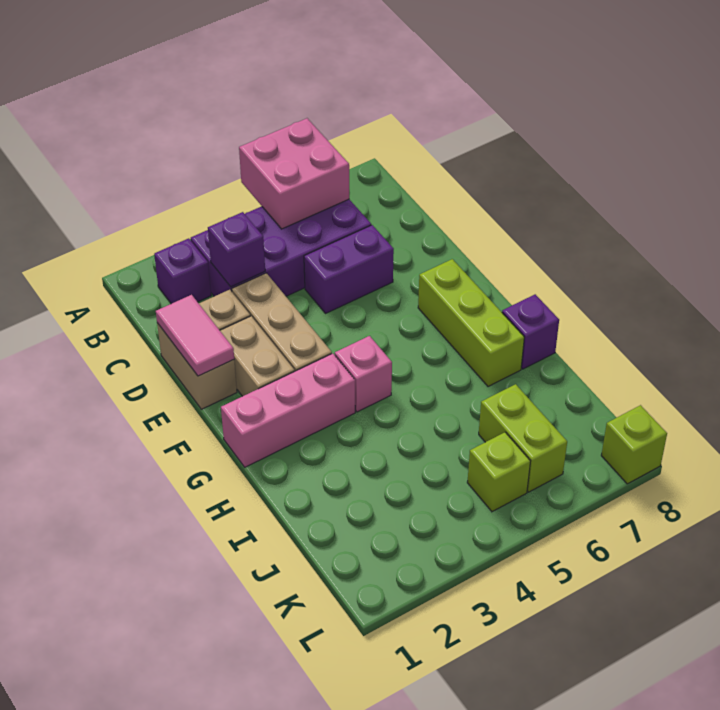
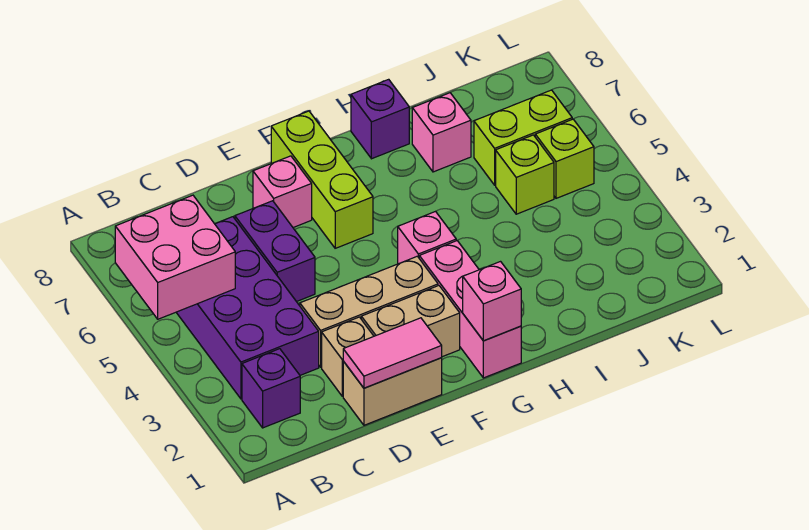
purple 1x1 brick [208,212,265,287] -> none
none -> pink 1x1 brick [253,156,312,228]
lime 1x3 brick [418,259,524,387] -> lime 1x3 brick turned to [271,111,373,248]
none -> pink 1x1 brick [463,262,521,341]
none -> pink 1x1 brick [412,93,471,172]
lime 1x1 brick [601,405,667,484] -> lime 1x1 brick moved to [496,135,554,214]

